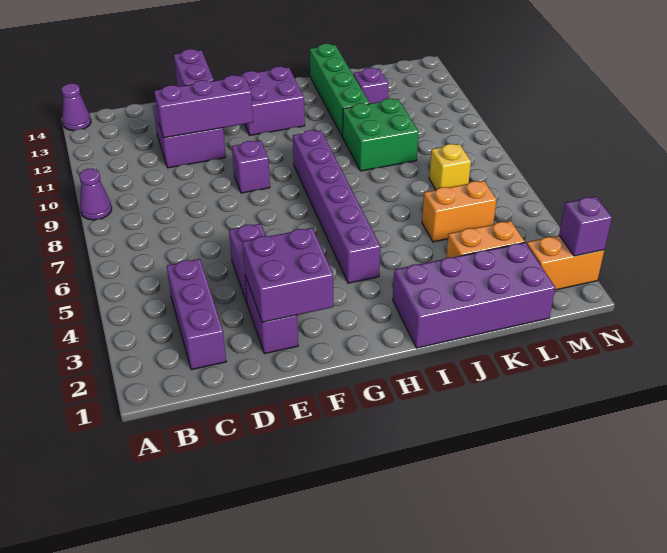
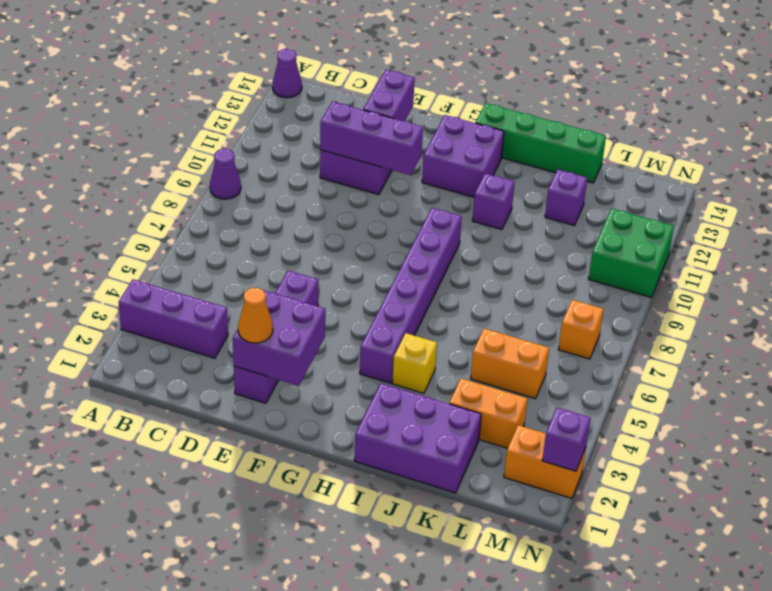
purple 1x3 brick [167,259,226,370] -> purple 1x3 brick turned to [119,279,228,358]
none -> orange 1x1 cone [238,288,273,343]
purple 1x1 brick [232,141,270,193] -> purple 1x1 brick moved to [472,173,515,230]
purple 2x4 brick [393,243,555,348] -> purple 2x3 brick [354,383,481,493]
green 2x2 brick [343,98,419,171] -> green 2x2 brick moved to [589,208,674,297]
green 1x4 brick [310,44,370,137] -> green 1x4 brick turned to [476,103,606,183]
yellow 1x1 brick [429,144,471,190] -> yellow 1x1 brick moved to [392,333,437,393]
none -> orange 1x1 brick [558,300,603,359]

